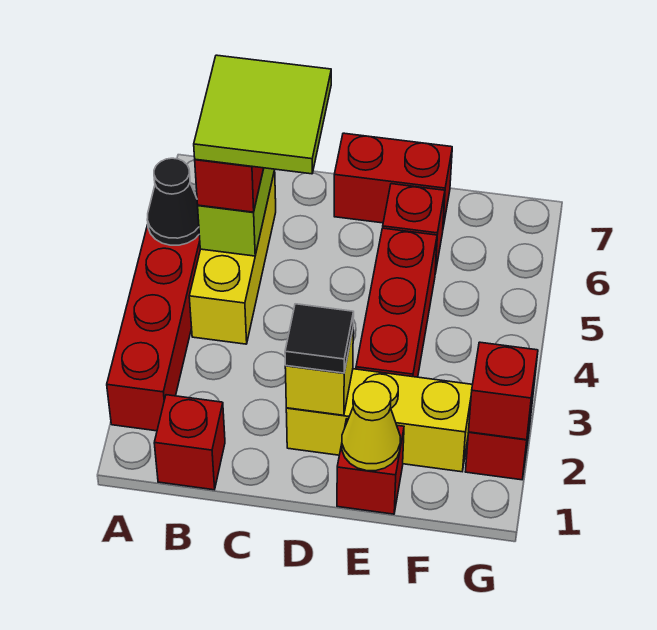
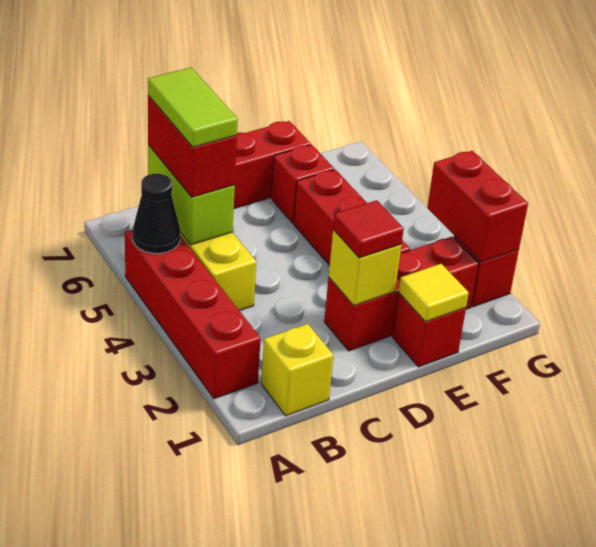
red 1x1 brick [154,395,225,490] -> yellow 1x1 brick [261,324,334,416]
lime 2x2 tile [194,55,331,174] -> lime 1x2 tile [148,67,238,147]
yellow 1x3 brick [286,369,473,472] -> red 1x3 brick [324,237,479,351]
black 1x1 tile [285,304,354,373] -> red 1x1 tile [333,200,404,258]
yellow 1x1 cone [342,382,400,471] -> yellow 1x1 tile [399,264,469,322]
red 1x1 brick [469,342,538,440] -> red 1x2 brick [427,151,528,262]

